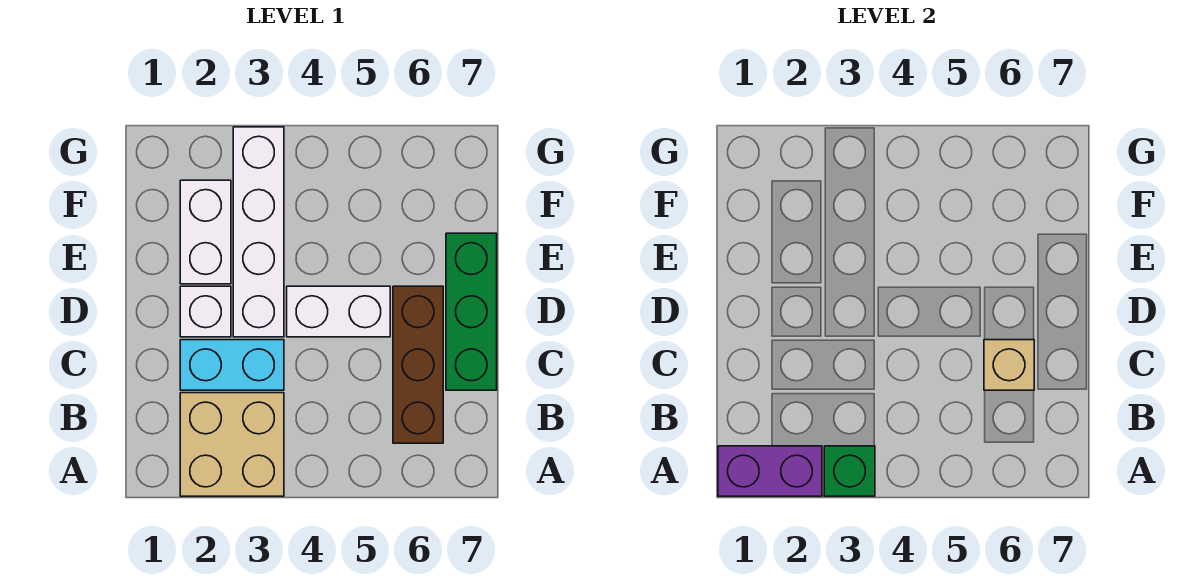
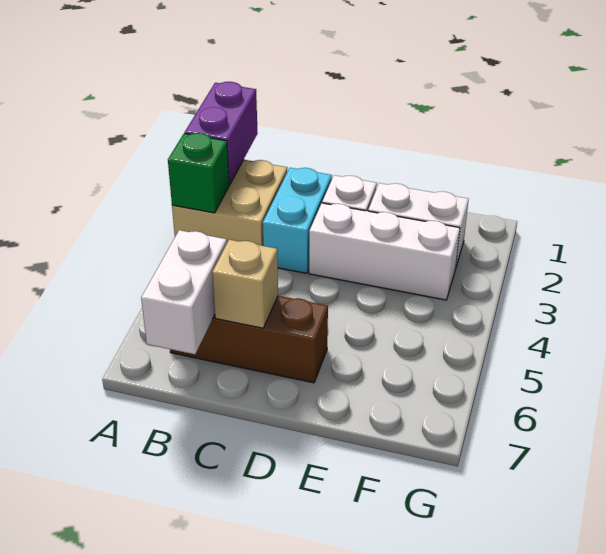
green 1x3 brick [446,233,497,390] -> none
white 1x4 brick [233,127,284,337] -> white 1x3 brick [309,203,460,300]
white 1x2 brick [287,286,390,337] -> white 1x2 brick moved to [141,230,227,354]

